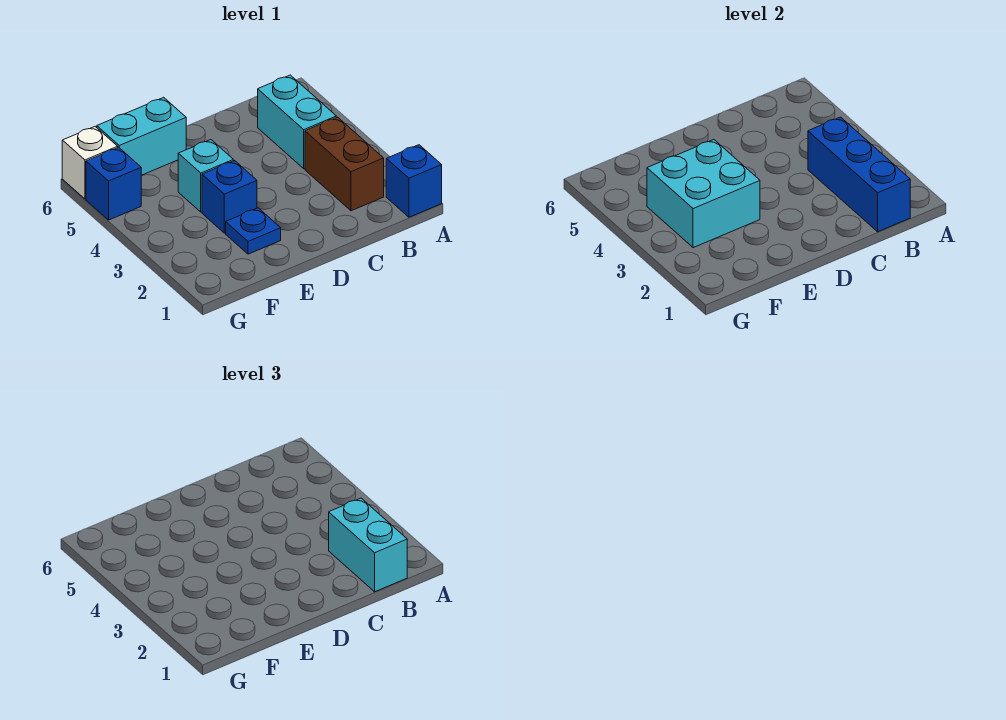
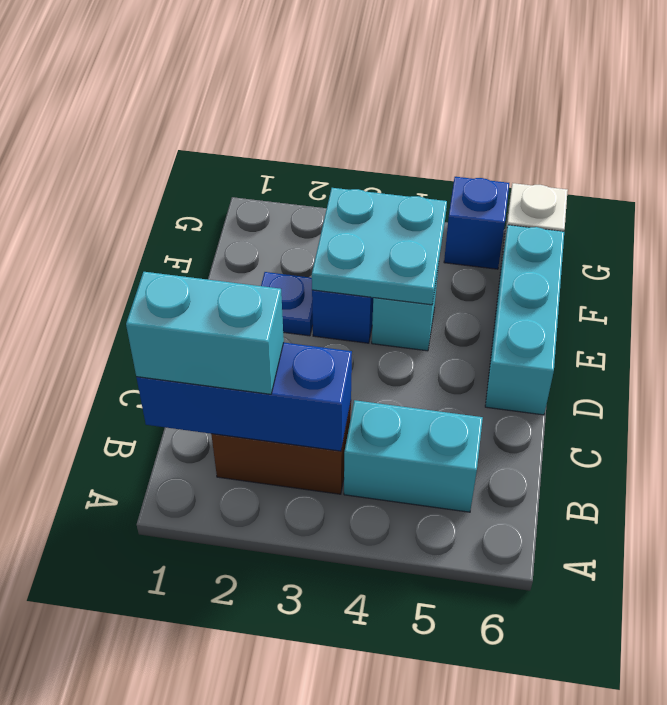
blue 1x1 brick [386,145,442,217] -> none
cyan 2x2 brick [647,140,760,248] -> cyan 2x2 plate [312,188,447,305]
cyan 1x2 brick [97,97,186,175] -> cyan 1x3 brick [485,225,564,415]

